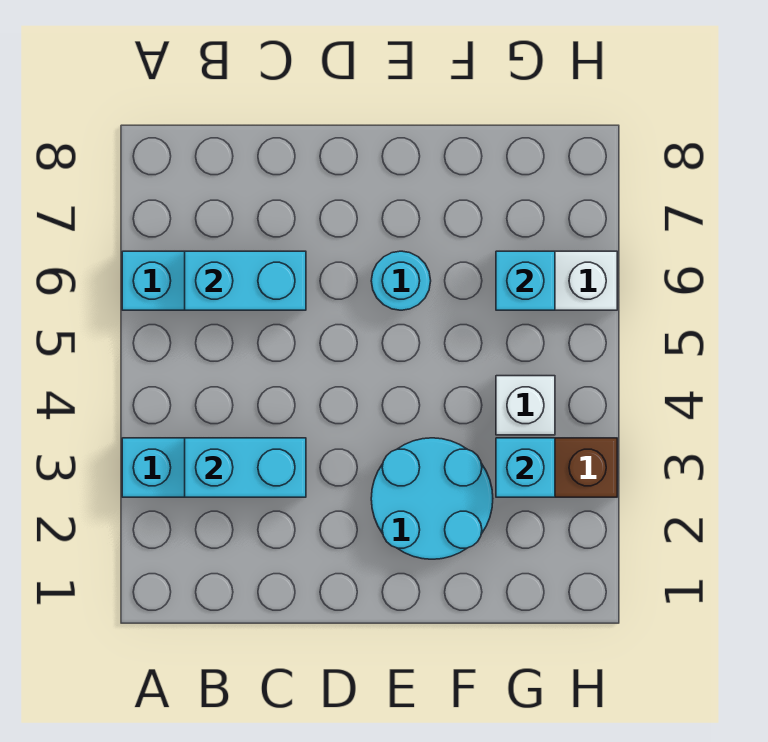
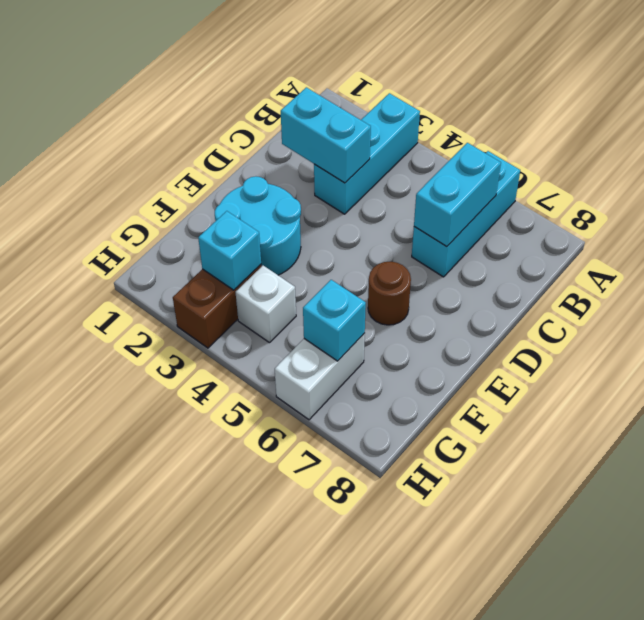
cyan 1x2 brick [185,438,306,497] -> cyan 1x2 brick turned to [281,87,371,183]
cyan 1x1 round brick [371,251,431,310] -> brown 1x1 round brick [368,261,411,325]

